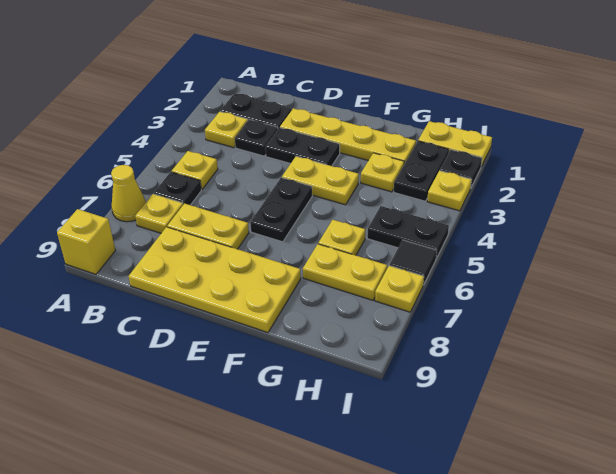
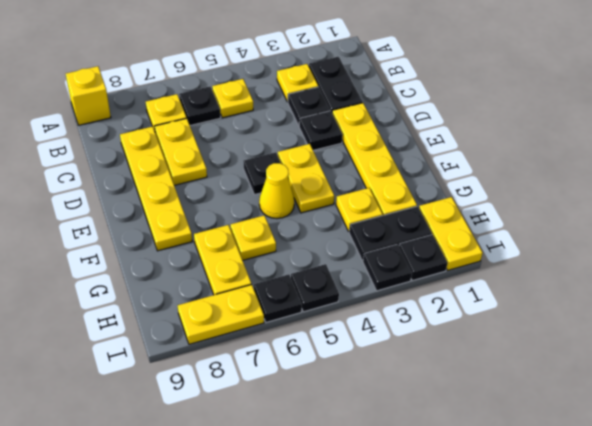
yellow 1x1 cone [111,165,146,222] -> yellow 1x1 cone moved to [259,163,294,219]
yellow 2x4 plate [129,227,301,333] -> yellow 1x4 plate [120,127,192,251]
black 1x2 plate [265,128,340,166] -> black 1x1 plate [299,111,343,150]
black 1x2 plate [250,178,312,242] -> black 1x1 plate [243,152,281,195]
black 1x2 plate [367,206,449,259] -> black 1x1 plate [291,264,339,312]
yellow 1x1 plate [427,171,472,211] -> black 1x1 plate [363,244,412,291]
black 1x1 tile [390,240,437,285] -> black 1x1 plate [254,274,302,322]
yellow 1x1 plate [375,266,424,312] -> yellow 1x2 plate [178,285,264,344]

